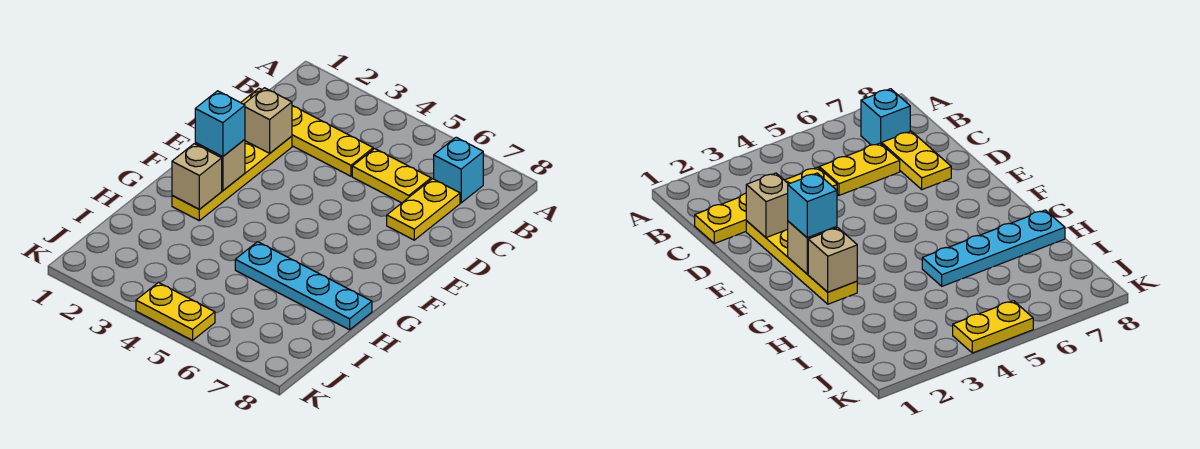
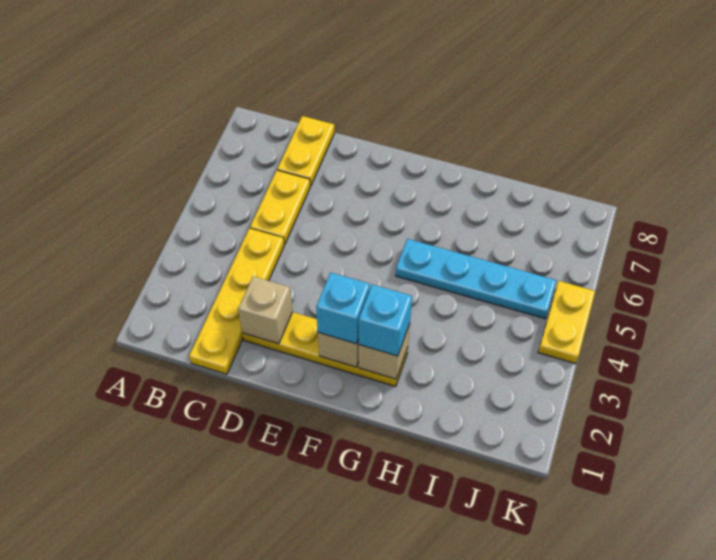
cyan 1x1 brick [434,137,483,203] -> cyan 1x1 brick moved to [359,284,412,356]
yellow 1x2 plate [387,179,460,240] -> yellow 1x2 plate turned to [277,116,335,186]
cyan 1x4 plate [235,242,372,330] -> cyan 1x4 plate turned to [396,239,556,319]

